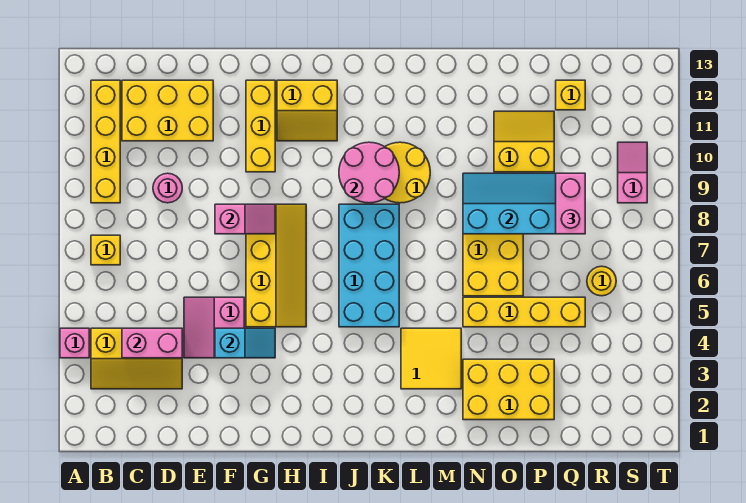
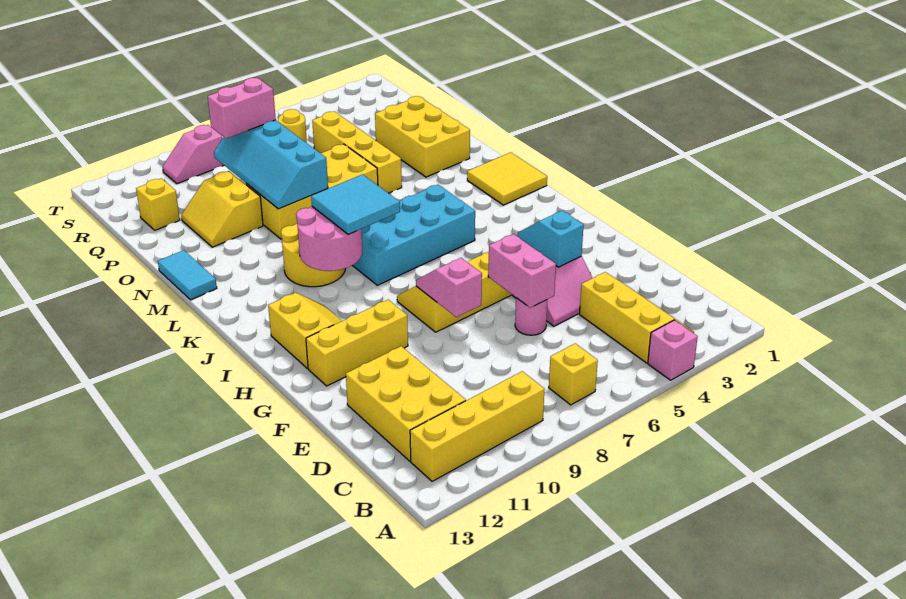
pink 1x2 brick [122,328,182,358] -> pink 1x2 brick moved to [488,234,556,308]
pink 1x1 round brick [153,173,182,203] -> pink 1x1 round brick moved to [515,298,547,335]
none -> cyan 2x2 tile [311,174,400,235]
yellow 2x2 tile [401,328,461,389] -> yellow 2x2 tile moved to [467,152,547,205]
none -> cyan 1x2 tile [158,250,217,300]

